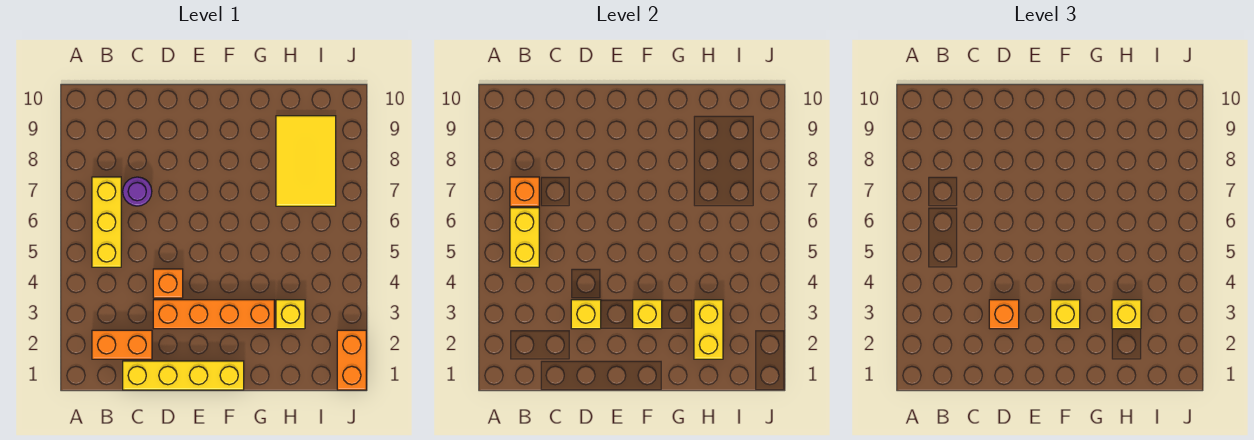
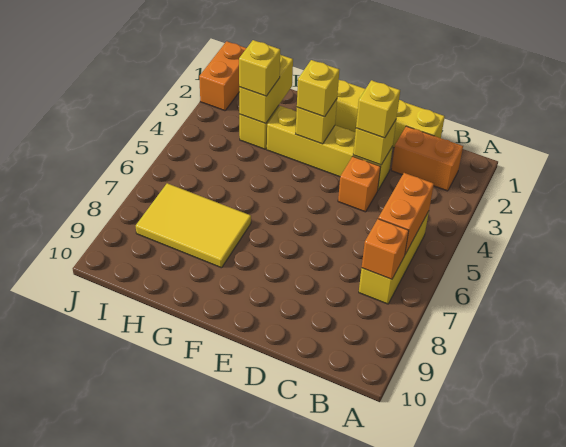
yellow 1x2 brick [510,208,539,267] -> orange 1x2 brick [378,173,434,254]
purple 1x1 round brick [123,177,152,206] -> none
orange 1x4 brick [153,300,274,329] -> yellow 1x4 brick [267,106,393,190]
orange 1x1 brick [989,300,1019,329] -> yellow 1x1 brick [356,80,400,138]
yellow 2x3 tile [276,116,336,206] -> yellow 2x3 tile turned to [136,183,251,268]

